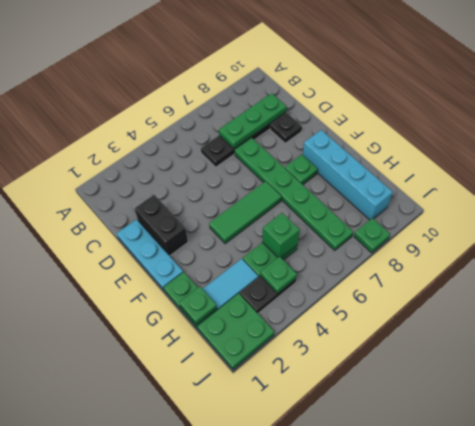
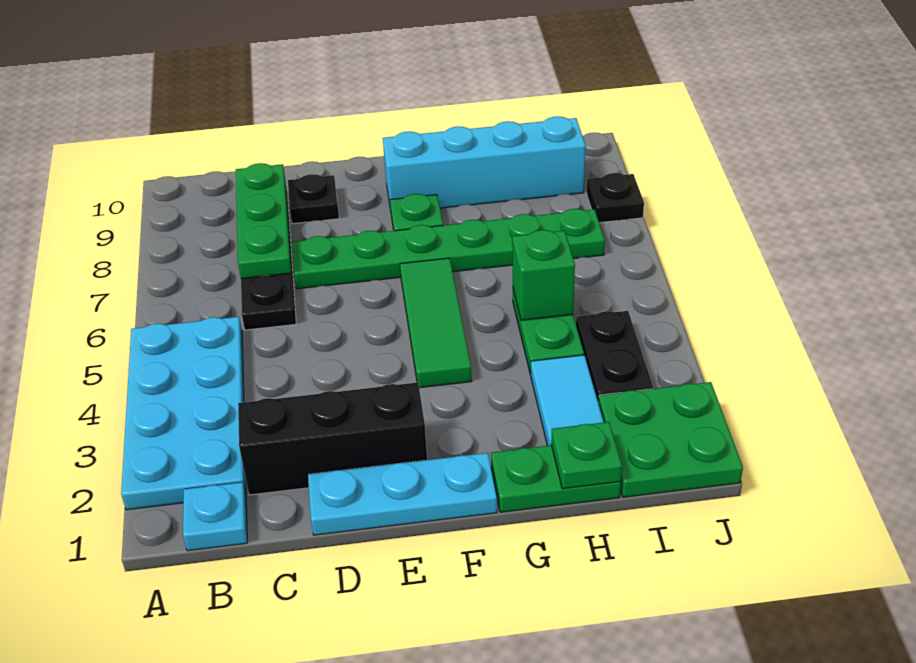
none -> cyan 2x4 plate [121,317,246,510]
none -> cyan 1x1 plate [183,482,247,551]
black 1x2 brick [134,195,188,256] -> black 1x3 brick [238,383,427,495]
green 1x1 plate [260,256,297,294] -> none
green 1x1 plate [354,218,390,253] -> black 1x1 plate [587,173,644,223]

